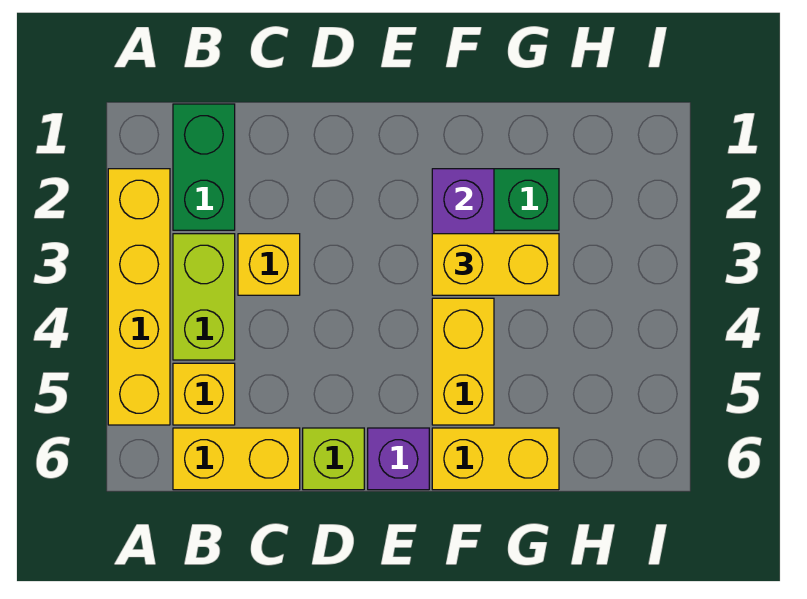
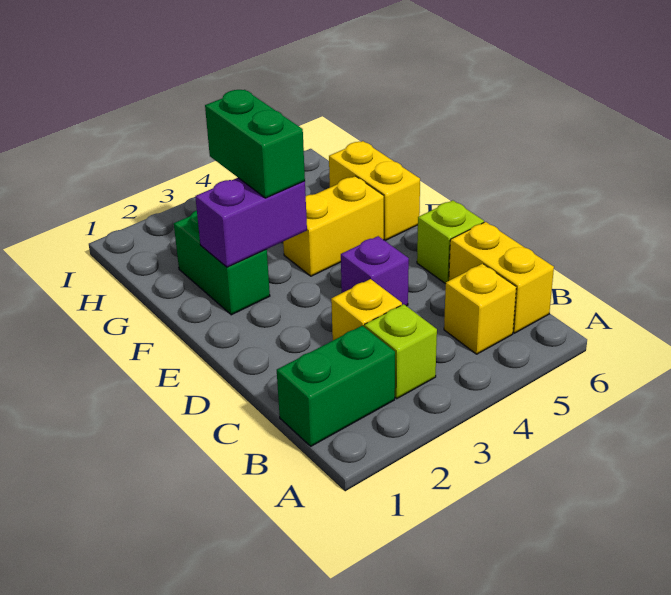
yellow 1x4 brick [108,169,170,425] -> none
lime 1x2 brick [173,234,235,360] -> lime 1x1 brick [364,304,437,399]
purple 1x1 brick [368,428,429,490] -> purple 1x1 brick moved to [341,236,409,306]
yellow 1x2 brick [432,234,559,295] -> green 1x2 brick [205,90,305,198]

